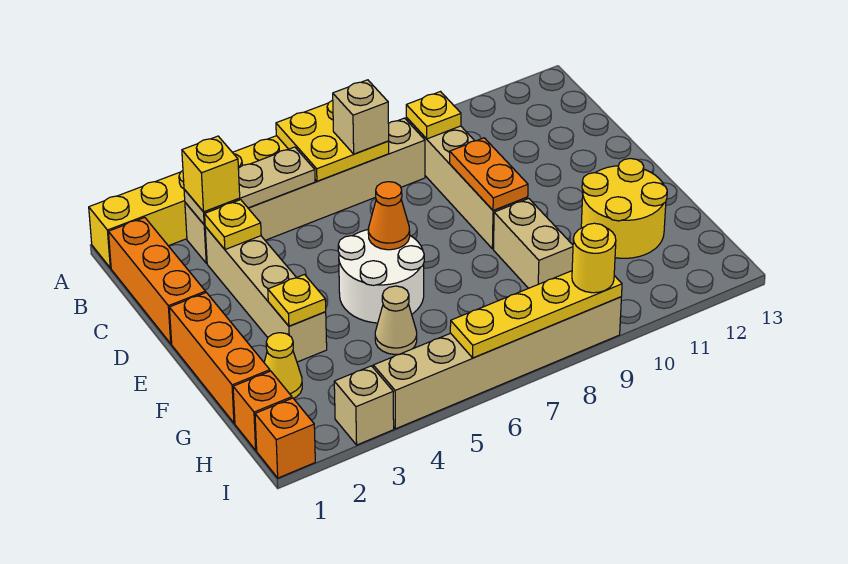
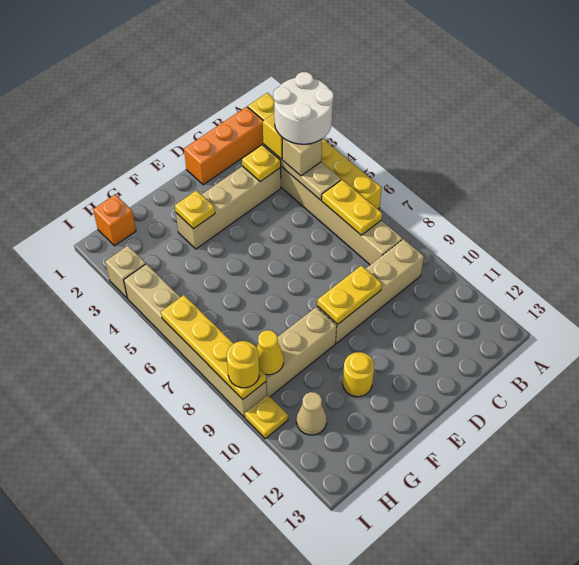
yellow 2x2 plate [276,100,389,181] -> yellow 1x2 plate [322,180,382,235]
tan 1x1 brick [333,80,389,154] -> tan 1x1 brick moved to [282,138,322,176]
yellow 1x1 plate [406,92,461,139] -> yellow 1x1 plate moved to [245,395,288,439]
orange 1x2 plate [450,138,528,210] -> yellow 1x2 plate [317,266,382,324]
orange 1x3 brick [169,293,270,423] -> none
white 2x2 round brick [338,230,424,323] -> white 2x2 round brick moved to [273,72,334,144]
orange 1x1 cone [368,182,410,250] -> none
tan 1x2 brick [494,199,573,288] -> tan 1x3 brick [265,307,337,397]
yellow 2x2 round brick [581,158,667,258] -> yellow 1x1 round brick [343,352,374,397]
yellow 1x1 cone [264,333,302,399] -> yellow 1x1 cone moved to [256,330,284,375]
tan 1x1 cone [375,286,417,354] -> tan 1x1 cone moved to [296,392,327,435]
orange 1x1 brick [255,398,315,478] -> none

